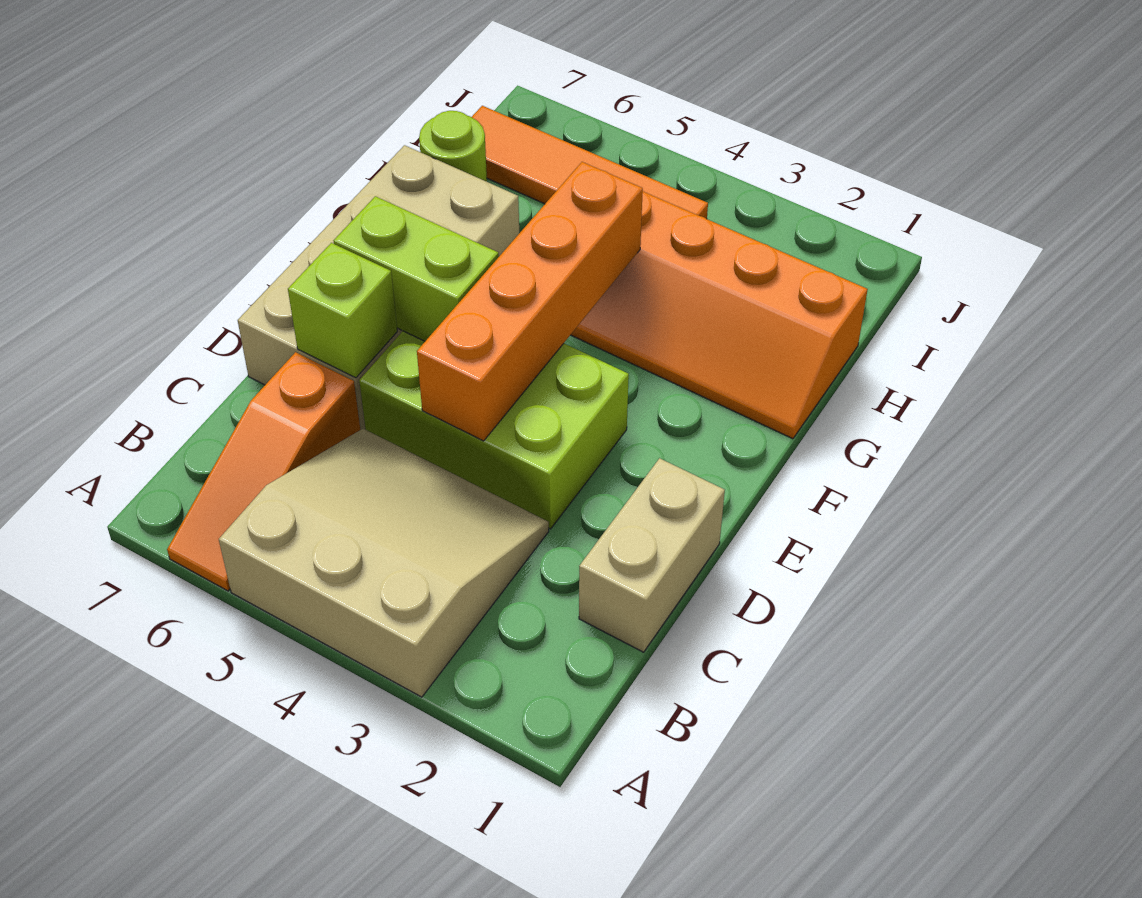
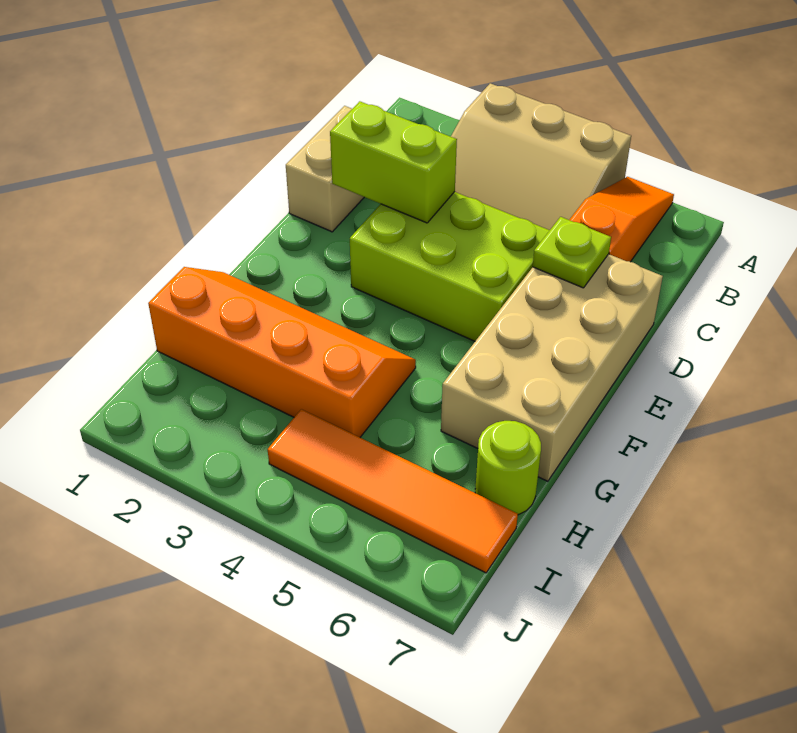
orange 1x4 brick [417,162,643,441] -> none
lime 1x1 brick [288,243,397,378] -> lime 1x1 plate [533,217,611,288]
lime 1x2 brick [334,196,499,341] -> lime 1x2 brick moved to [330,101,457,223]

